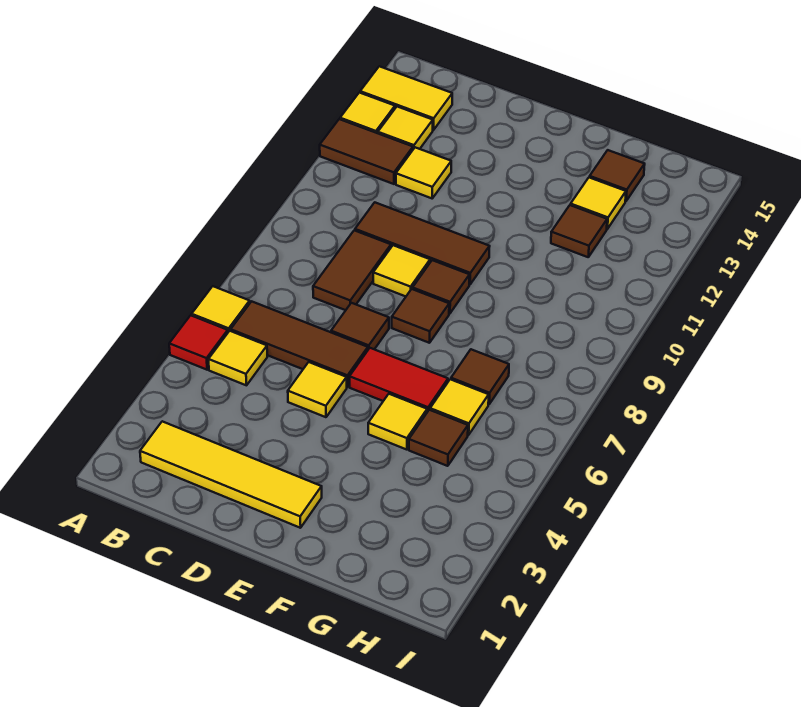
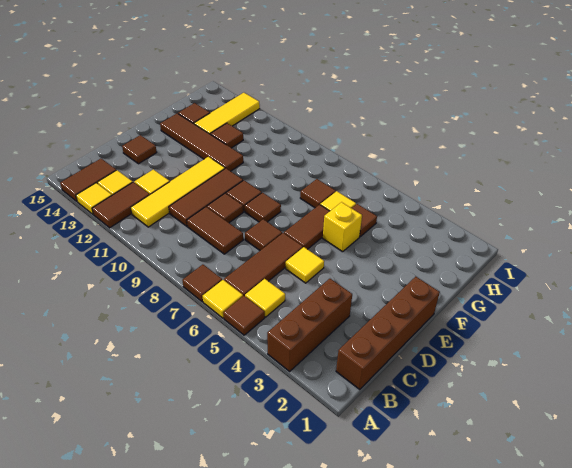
none -> brown 1x3 brick [267,279,352,371]
red 1x1 tile [169,315,228,370] -> brown 1x1 tile [223,296,265,335]
none -> brown 1x1 tile [182,265,222,302]
yellow 1x2 tile [360,66,452,130] -> brown 1x2 tile [60,159,116,202]
none -> brown 1x4 brick [336,277,440,390]
yellow 1x4 tile [140,421,322,528] -> yellow 1x4 tile moved to [131,157,225,227]
yellow 1x1 tile [373,245,430,296] -> brown 1x1 tile [207,193,243,223]
none -> brown 1x1 tile [122,135,157,164]
red 1x2 tile [349,348,448,412] -> brown 1x2 tile [284,204,330,249]
yellow 1x1 tile [368,394,427,450] -> yellow 1x1 brick [323,202,362,252]
none -> brown 1x4 tile [160,113,243,171]
yellow 1x1 tile [571,177,626,229] -> yellow 1x3 tile [194,93,260,134]

